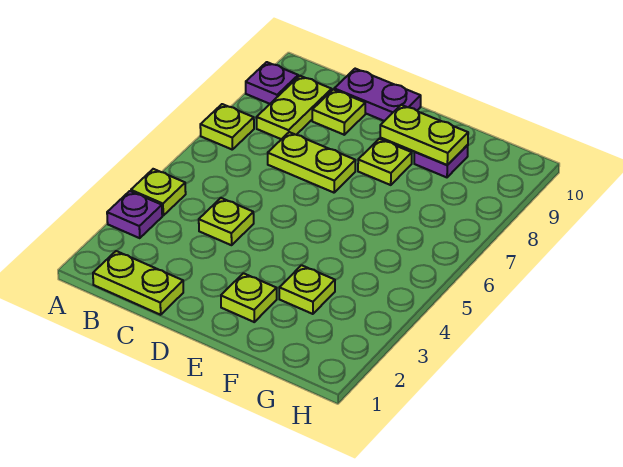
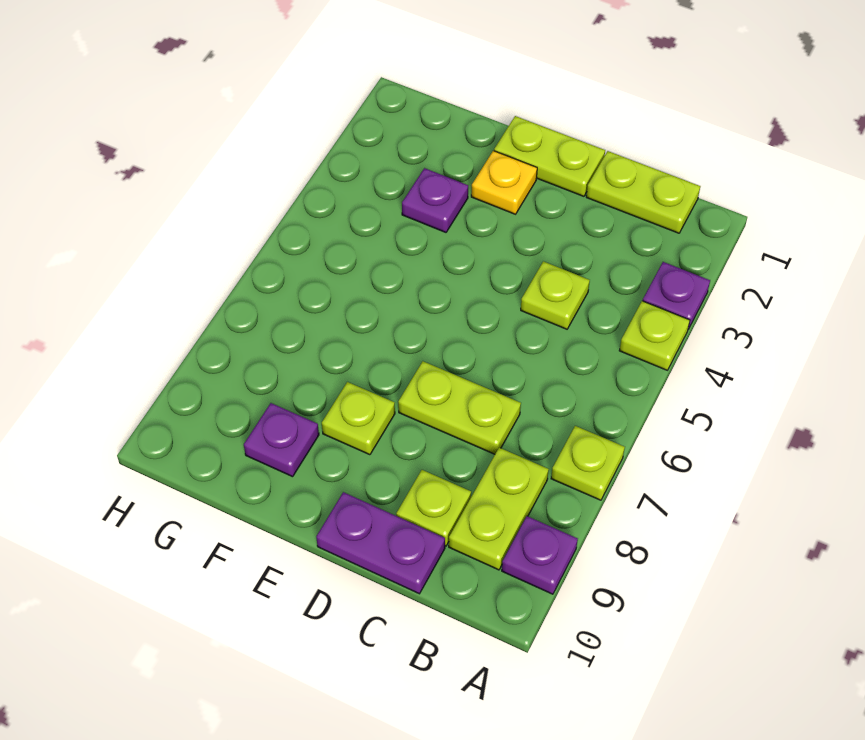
lime 1x1 plate [221,273,277,322] -> yellow 1x1 plate [471,151,537,214]
lime 1x2 plate [380,105,468,165] -> lime 1x2 plate moved to [494,116,605,196]
lime 1x1 plate [279,265,335,314] -> purple 1x1 plate [402,168,468,232]

